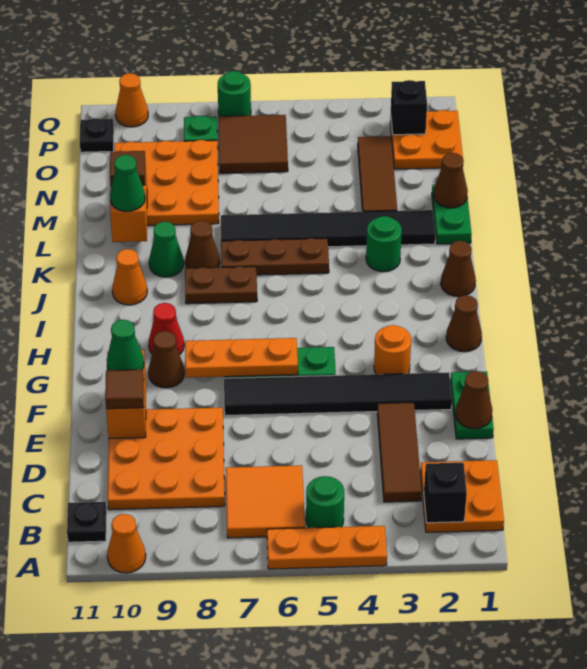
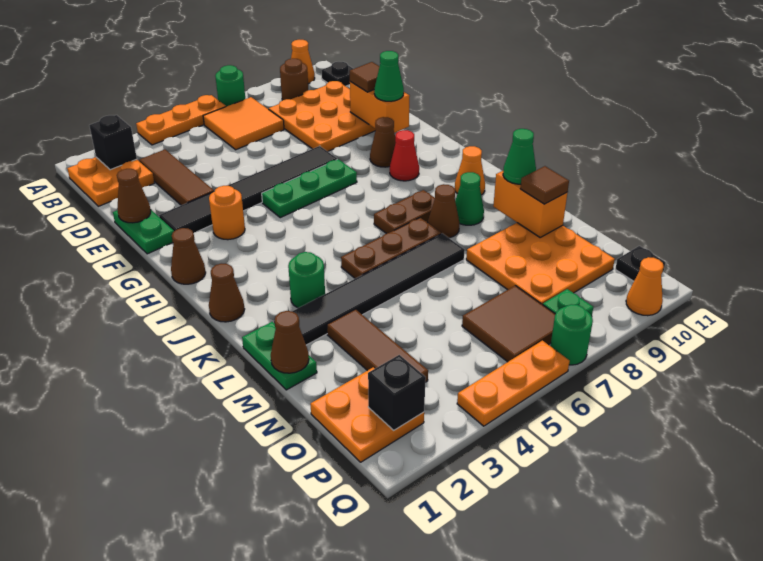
green 1x1 round brick [306,476,344,528] -> green 1x1 round brick moved to [215,65,245,107]
none -> brown 1x1 round brick [280,58,308,100]
orange 1x3 plate [185,338,298,378] -> orange 1x3 plate moved to [457,341,570,426]

